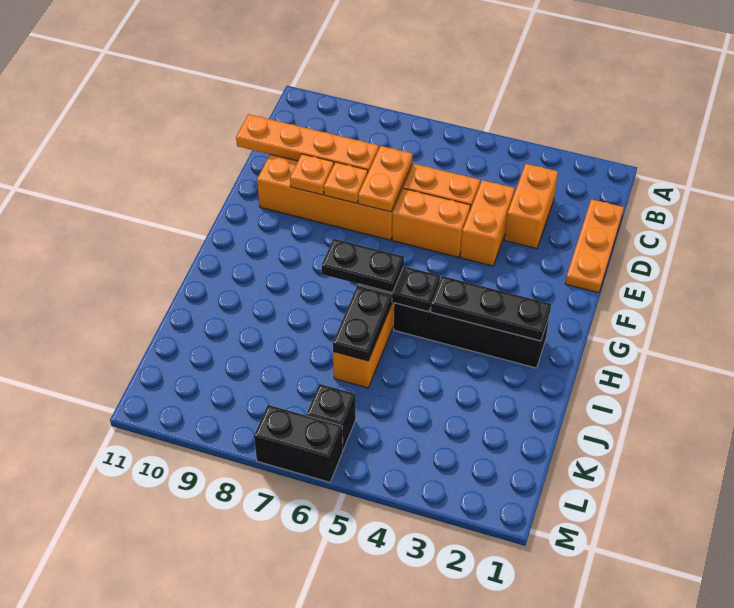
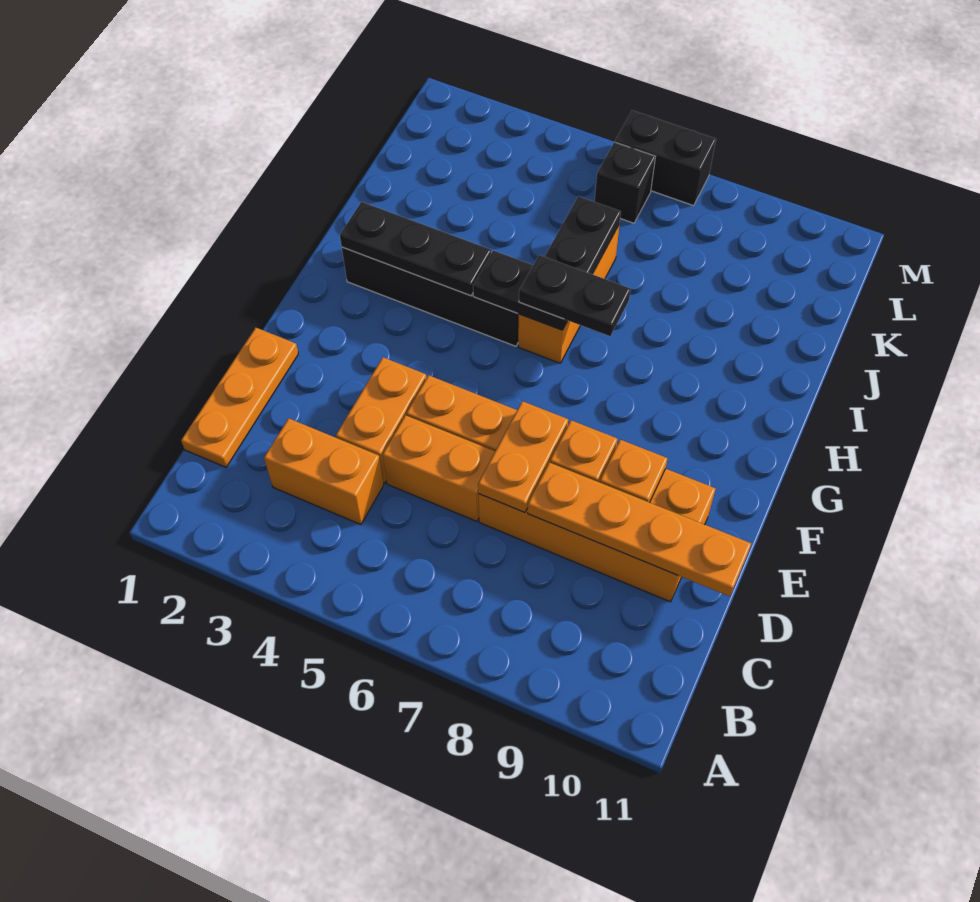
orange 1x2 brick [505,164,558,249] -> orange 1x2 brick turned to [264,418,384,525]

